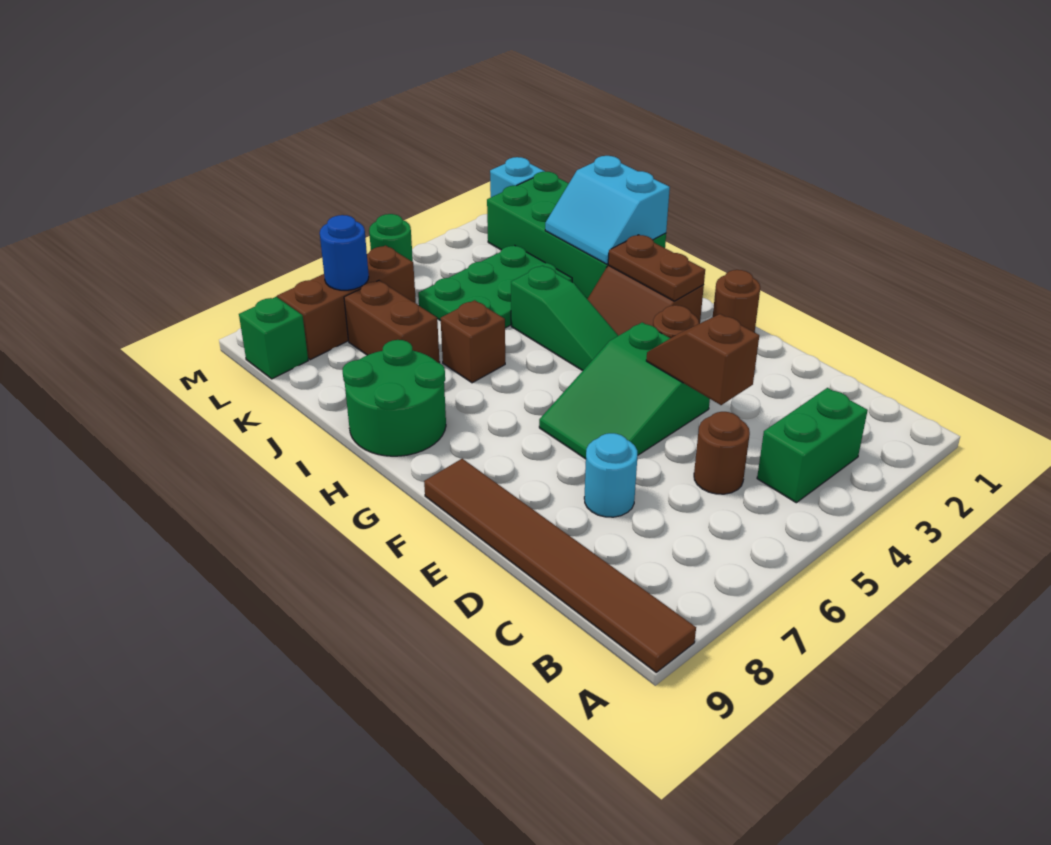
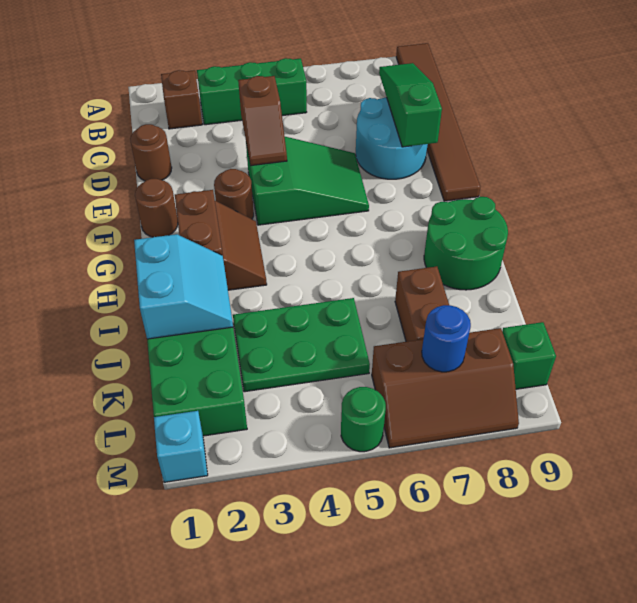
green 1x2 brick [757,388,868,503] -> green 1x3 brick [197,58,307,125]
brown 1x1 round brick [694,412,750,494] -> brown 1x1 round brick moved to [130,124,172,181]
cyan 1x1 round brick [584,433,638,517] -> cyan 2x2 round brick [356,97,428,179]
green 1x3 slope [511,266,618,371] -> green 1x3 slope moved to [379,63,442,147]
brown 1x1 brick [441,300,505,383] -> brown 1x1 brick moved to [161,70,202,129]

